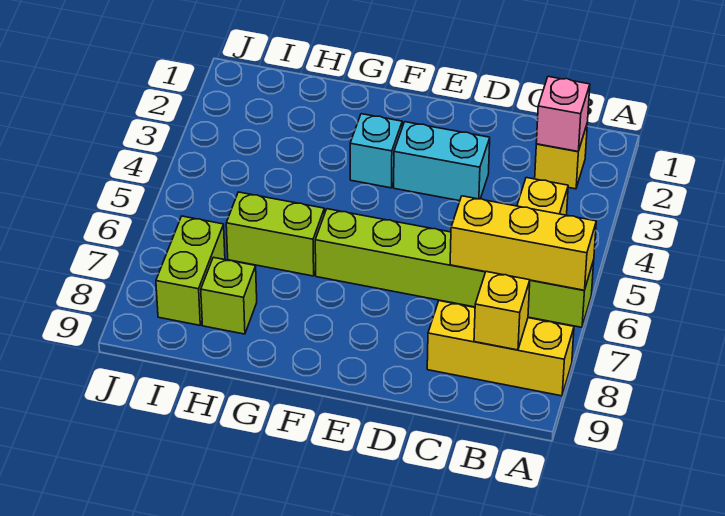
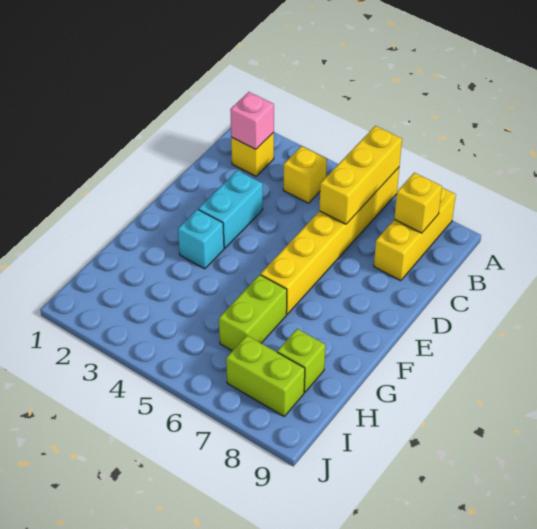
lime 1x6 brick [315,209,594,327] -> yellow 1x6 brick [261,168,399,314]

